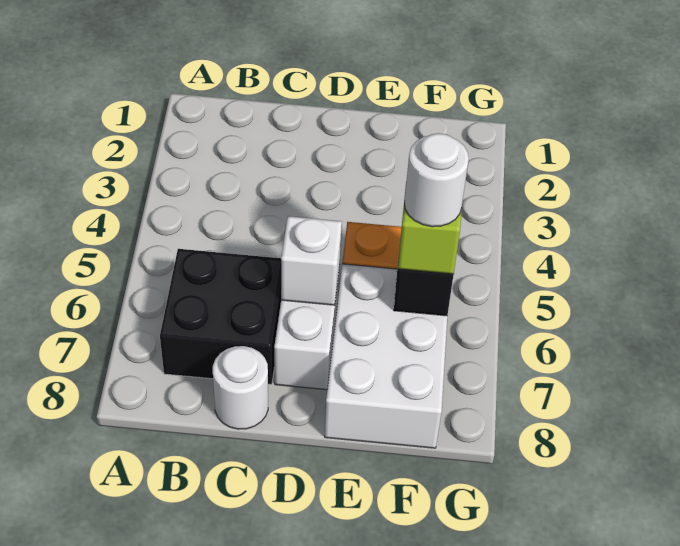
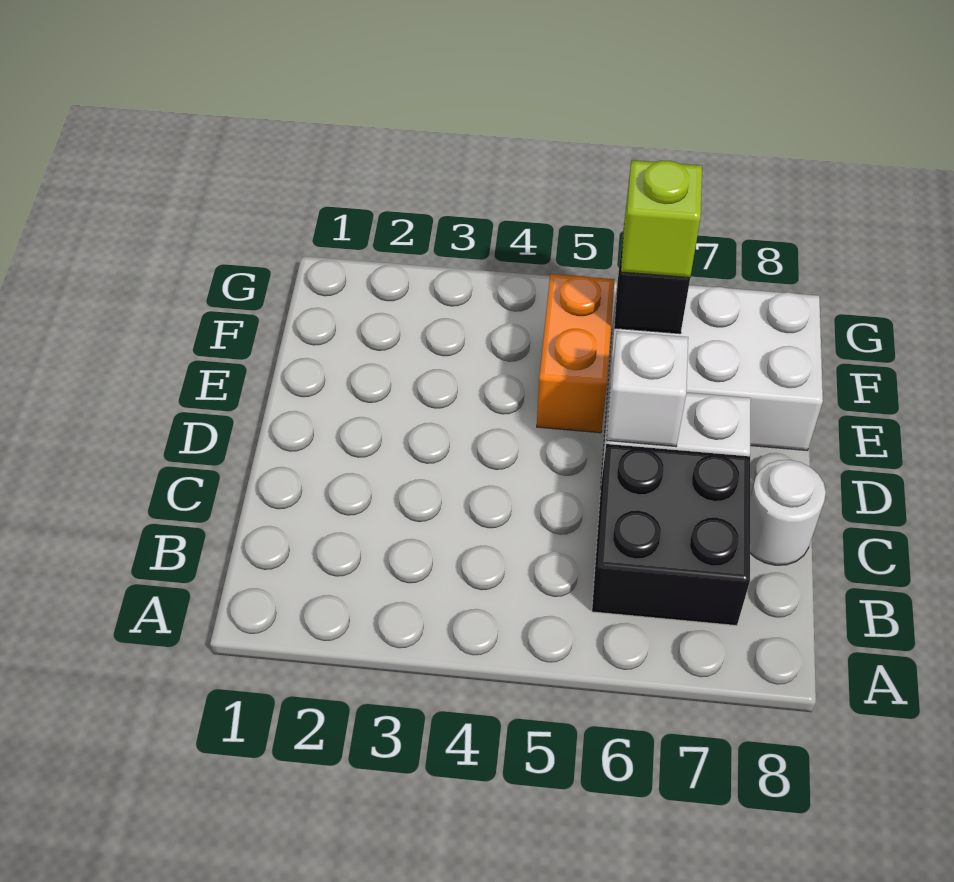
white 1x1 round brick [404,133,469,227] -> none

